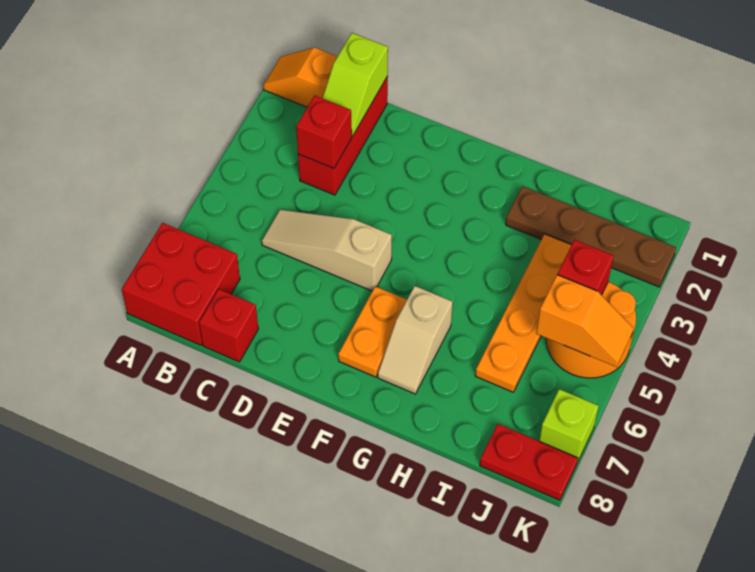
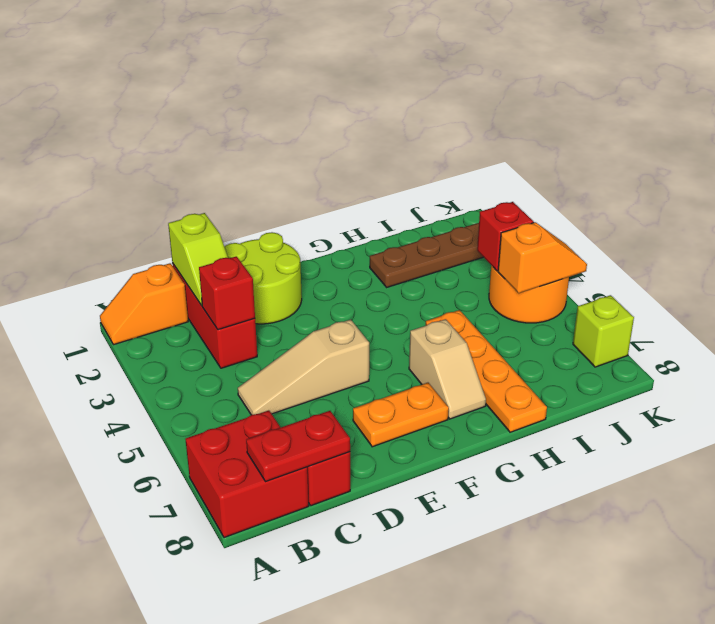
none -> lime 2x2 round brick [224,232,302,324]
orange 1x2 plate [338,286,407,377] -> orange 1x2 plate turned to [353,383,449,447]
orange 1x4 plate [475,234,571,392] -> orange 1x4 plate moved to [426,310,547,432]
red 1x2 plate [480,424,578,500] -> red 1x2 plate moved to [246,411,350,482]

